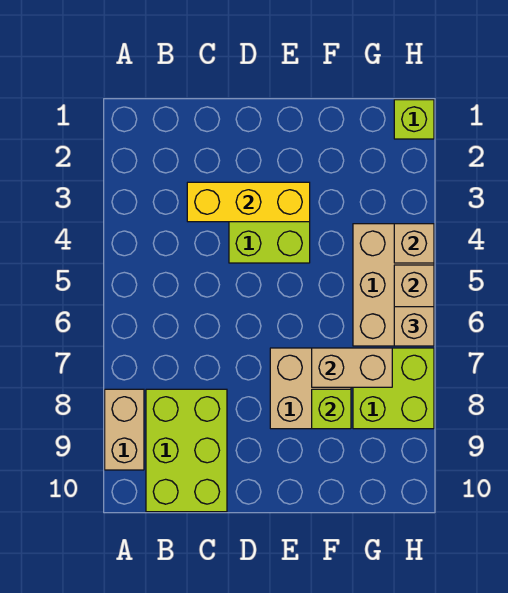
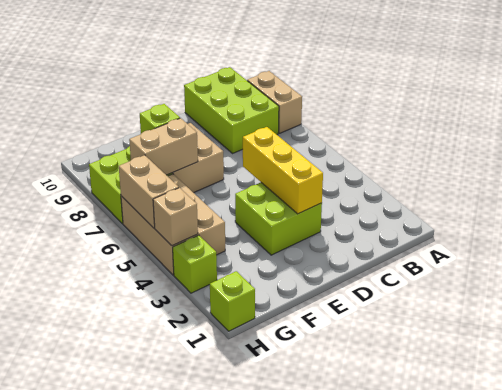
yellow 1x3 brick [187,182,310,222] -> yellow 1x3 brick turned to [243,127,323,214]
none -> lime 1x1 brick [173,235,217,293]
tan 1x1 brick [394,307,434,346] -> none

